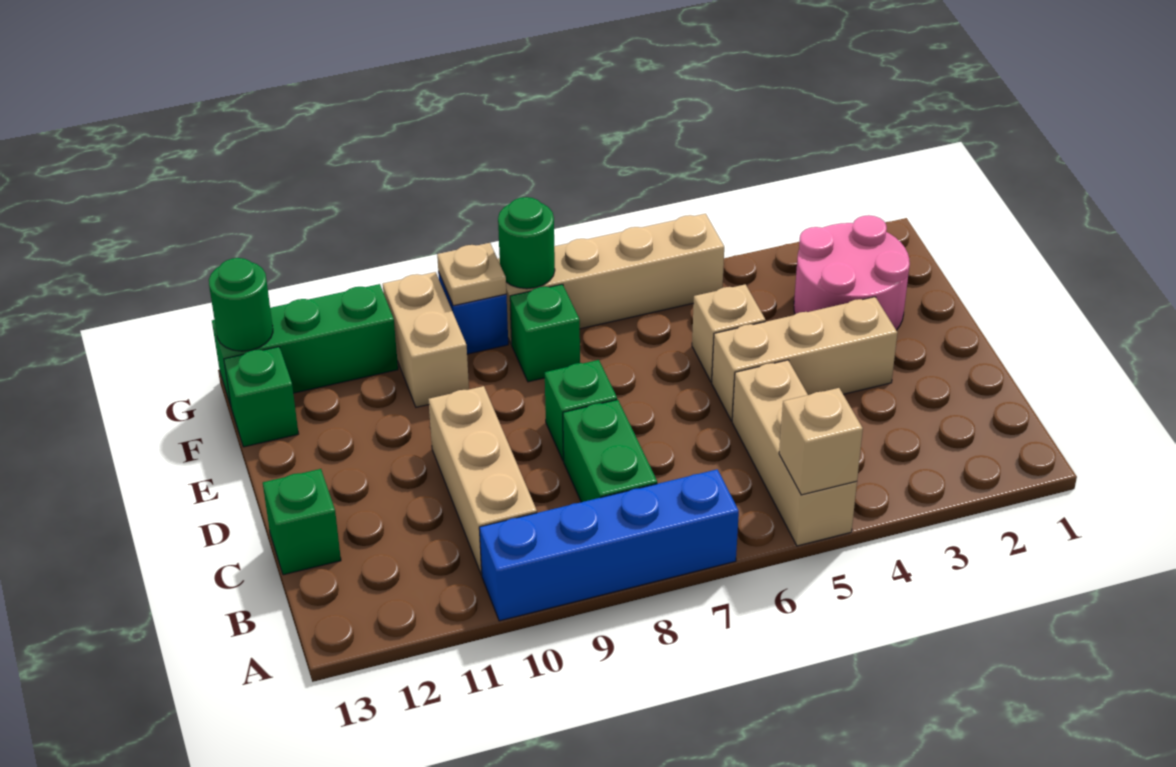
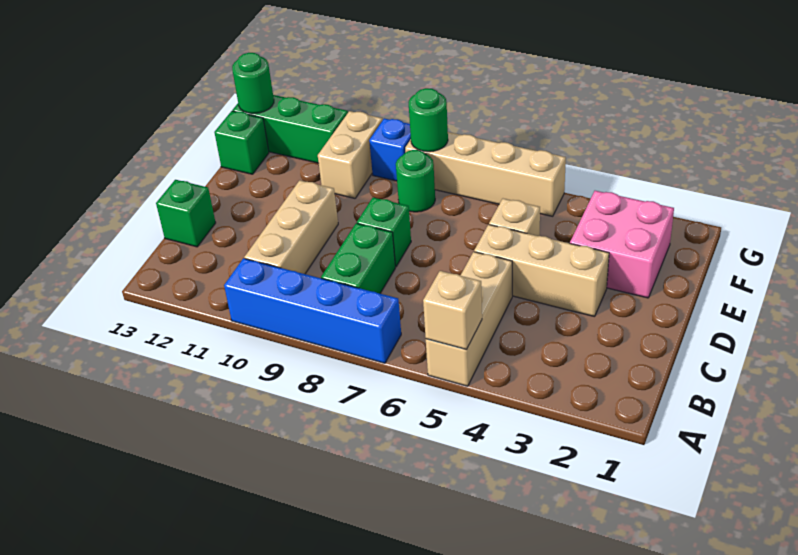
pink 2x2 round brick [794,215,910,330] -> pink 2x2 brick [570,191,674,298]
green 1x1 brick [510,284,580,382] -> green 1x1 round brick [396,150,435,212]
tan 1x1 plate [437,243,506,306] -> none

